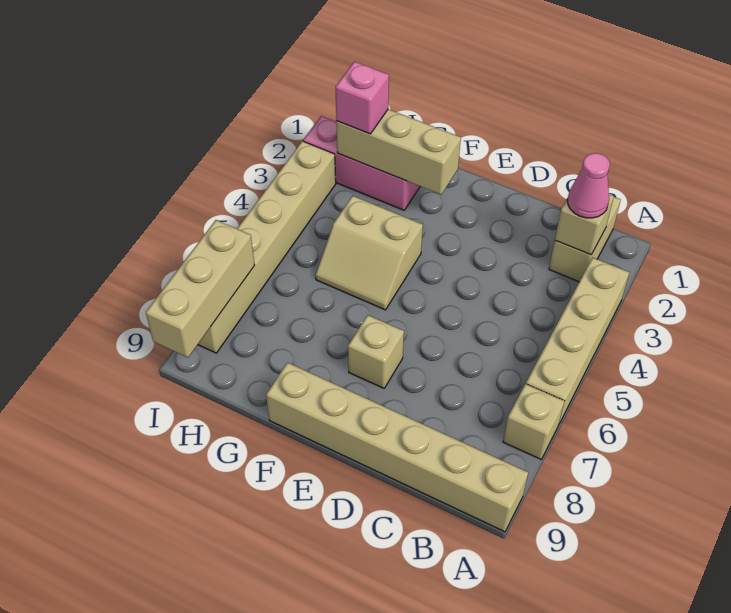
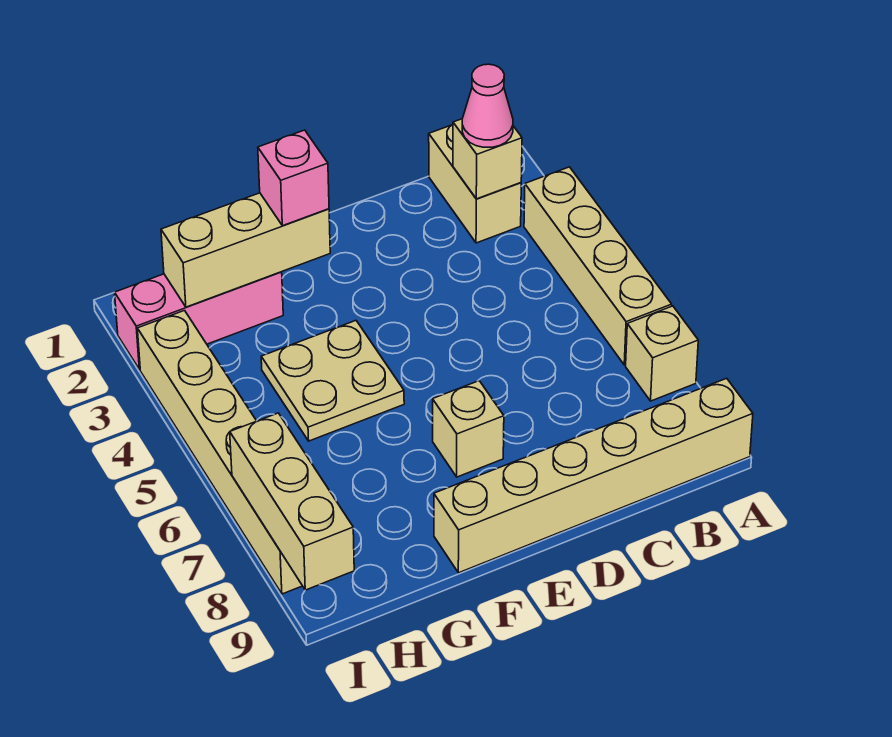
tan 2x2 slope [316,196,423,310] -> tan 2x2 plate [261,321,404,441]
pink 1x1 brick [335,61,389,134] -> pink 1x1 brick moved to [258,130,329,226]

